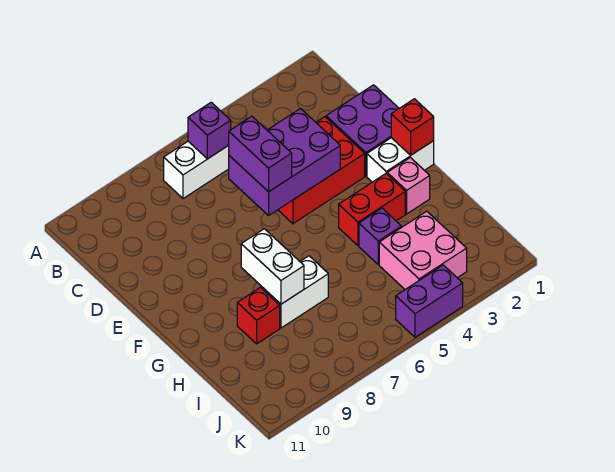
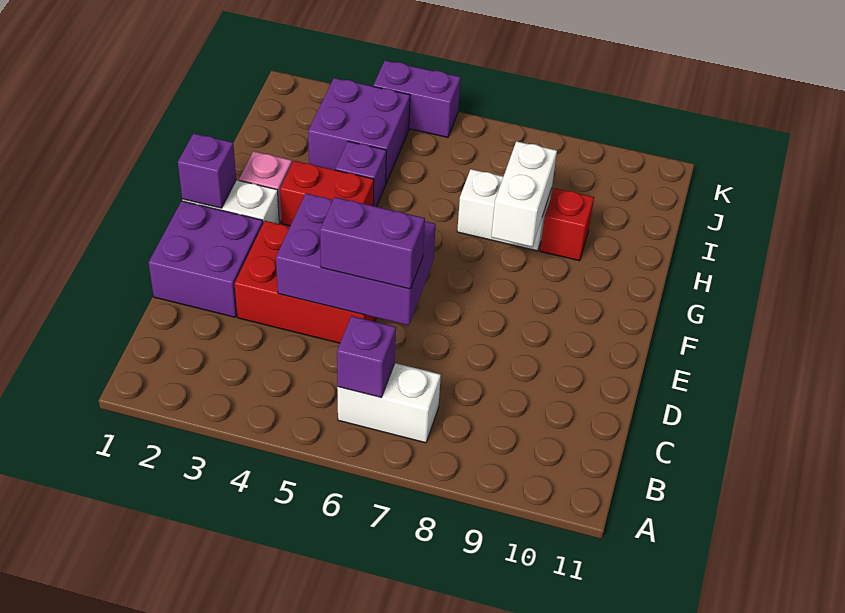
purple 1x2 brick [228,116,292,192] -> purple 1x2 brick turned to [320,197,425,289]
red 1x1 brick [391,99,434,155] -> purple 1x1 brick [178,133,236,208]
pink 2x2 brick [379,211,467,289] -> purple 2x2 brick [308,78,410,183]

